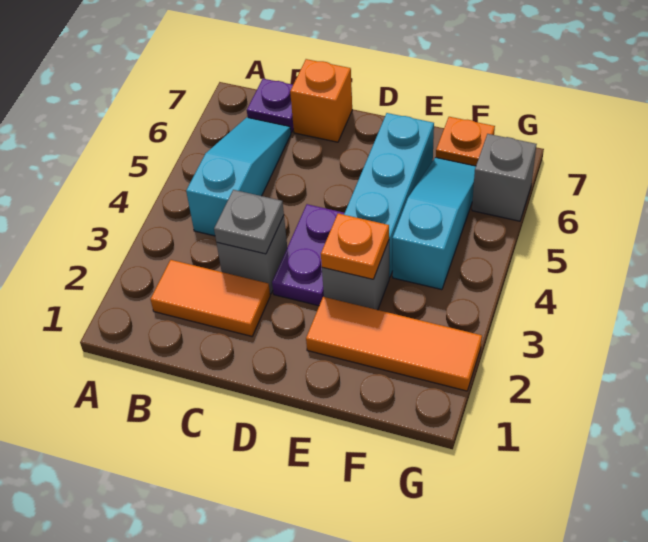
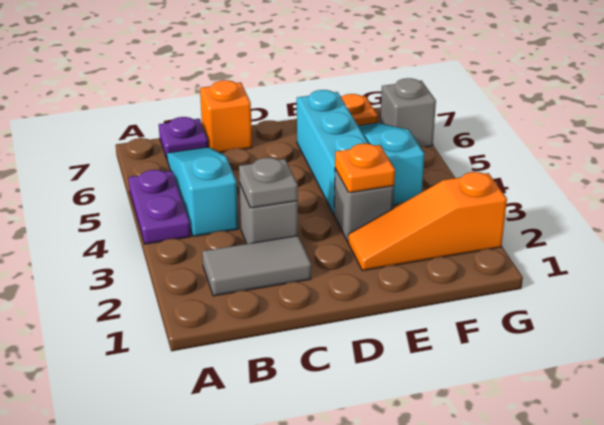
orange 1x2 tile [150,260,270,336] -> grey 1x2 tile [202,236,311,296]
purple 1x2 plate [272,204,344,306] -> purple 1x2 plate moved to [128,170,191,244]
orange 1x3 tile [306,297,482,391] -> orange 1x3 slope [348,172,507,271]

